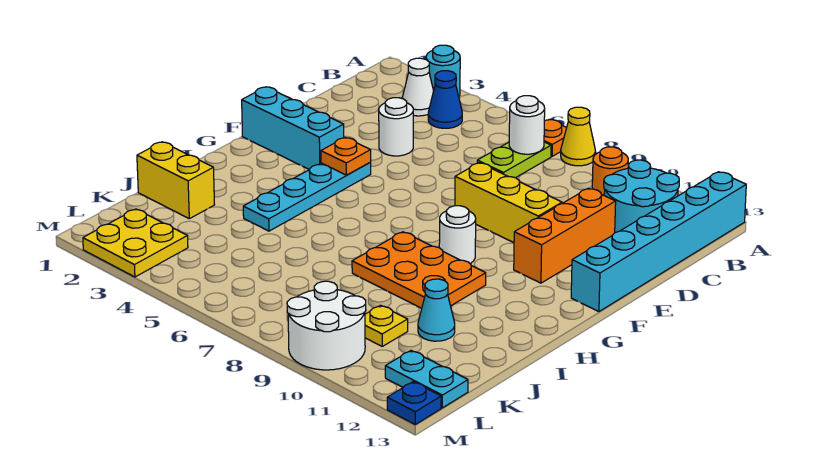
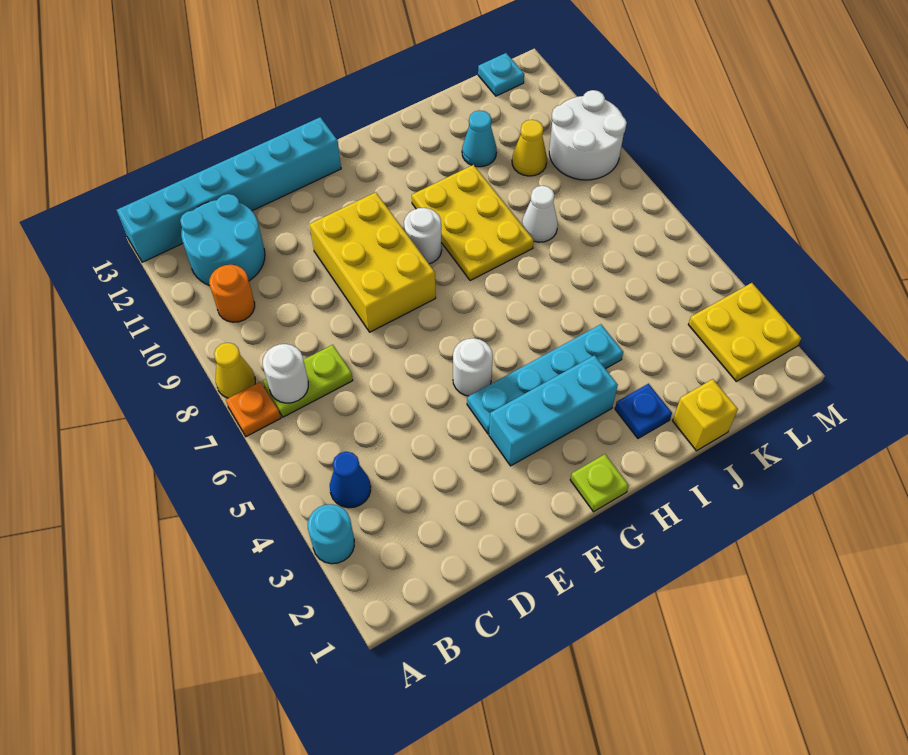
white 1x1 cone [402,58,434,116] -> white 1x1 cone moved to [522,186,558,242]
white 1x1 round brick [379,98,413,156] -> white 1x1 round brick moved to [453,338,493,396]
orange 1x3 brick [514,188,616,283] -> none
yellow 1x3 brick [455,163,562,243] -> yellow 2x3 brick [310,192,436,332]
cyan 1x3 brick [242,87,344,169] -> cyan 1x3 brick turned to [489,355,618,466]
orange 1x1 plate [321,138,371,175] -> none
none -> lime 1x1 plate [570,454,629,512]
orange 2x3 plate [352,232,486,308] -> yellow 2x3 plate [412,165,534,281]
yellow 1x2 brick [137,142,215,219] -> yellow 1x1 brick [673,379,738,451]
yellow 1x1 plate [365,305,408,346] -> yellow 1x1 cone [512,120,547,176]
cyan 1x2 plate [385,351,468,408] -> cyan 1x1 plate [478,53,524,96]
blue 1x1 plate [387,382,441,424] -> blue 1x1 plate moved to [615,384,672,438]

